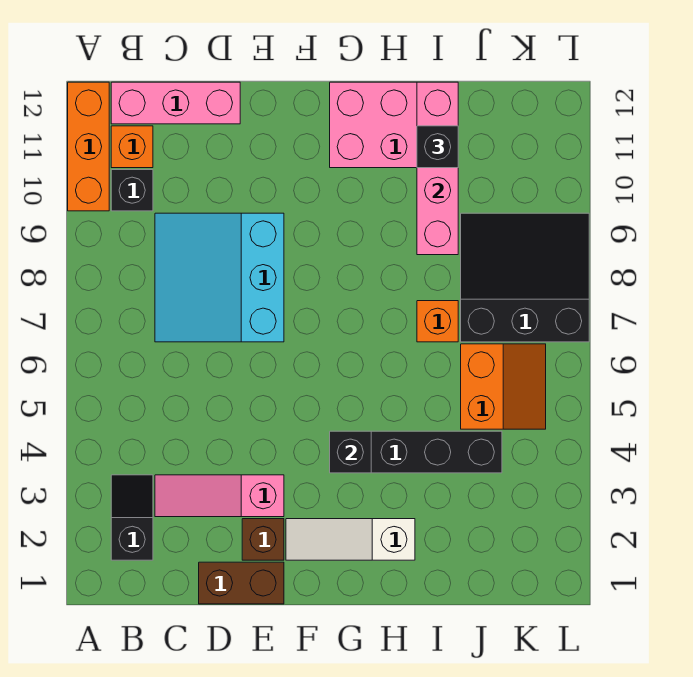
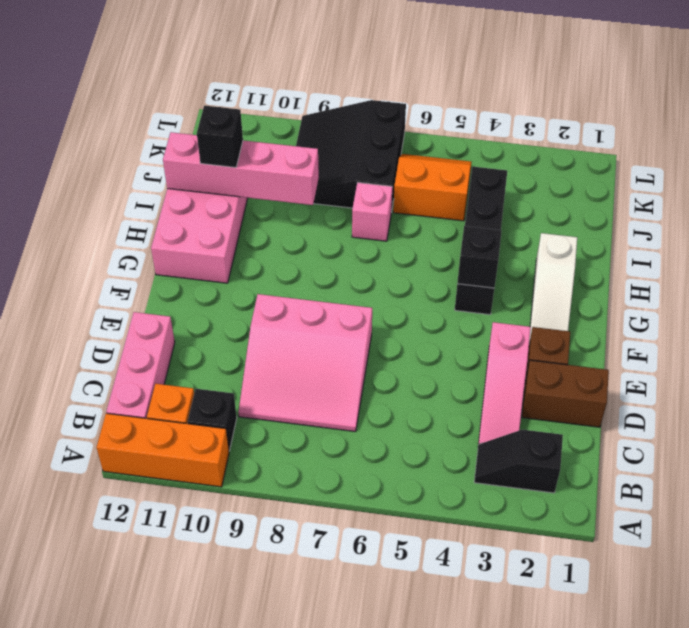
cyan 3x3 slope [155,213,284,342] -> pink 3x3 slope [238,294,372,432]
brown 1x2 brick [199,562,284,604] -> brown 1x2 brick turned to [522,360,609,427]
orange 1x1 brick [417,301,458,342] -> pink 1x1 brick [352,183,392,241]

